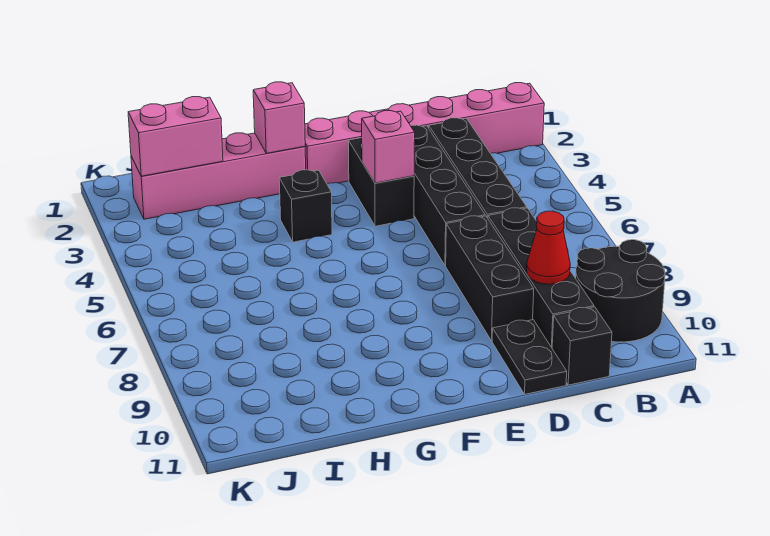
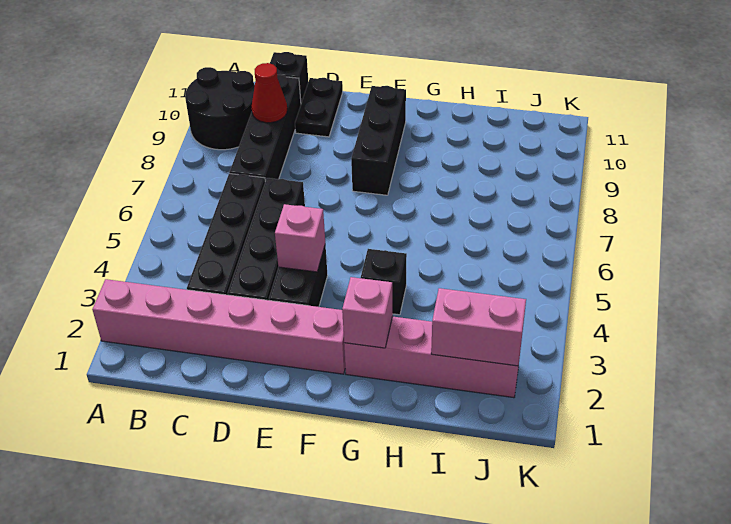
black 1x3 brick [446,216,534,341] -> black 1x3 brick moved to [351,86,406,195]

